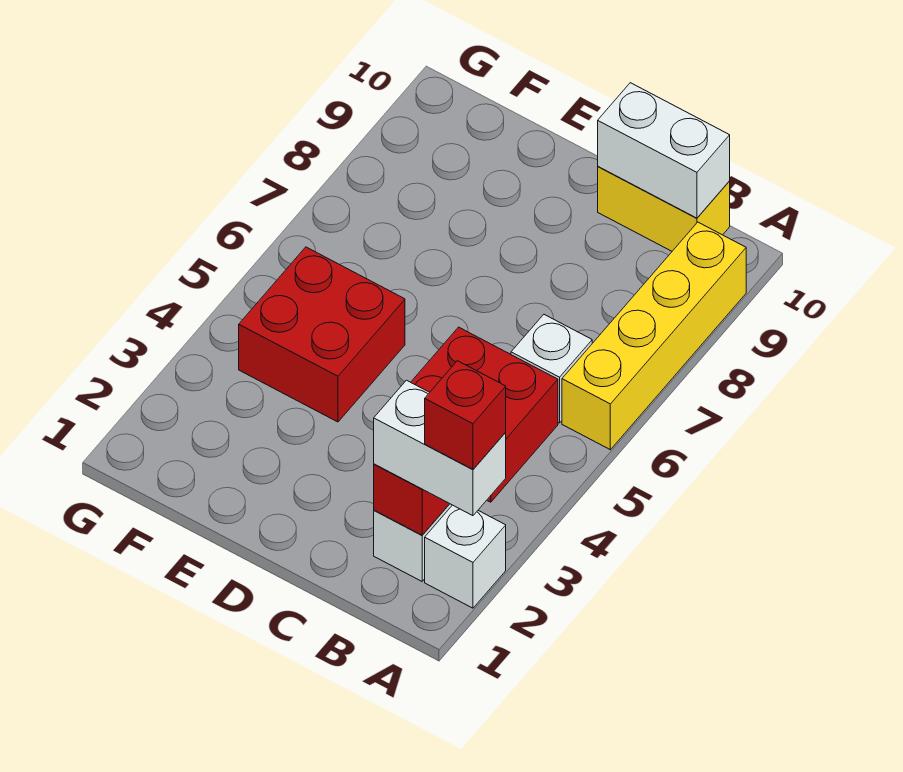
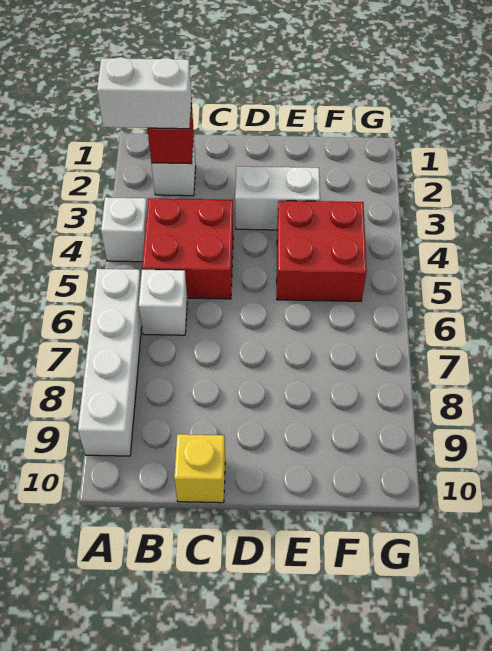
white 1x1 brick [425,505,506,608] -> white 1x1 brick moved to [101,197,147,262]
red 1x1 brick [425,361,506,469] -> none
yellow 1x4 brick [562,222,746,450] -> white 1x4 brick [78,269,142,456]
yellow 1x2 brick [598,167,730,251] -> yellow 1x1 brick [174,434,225,503]
white 1x2 brick [598,83,730,218] -> white 1x2 brick moved to [235,166,320,230]

